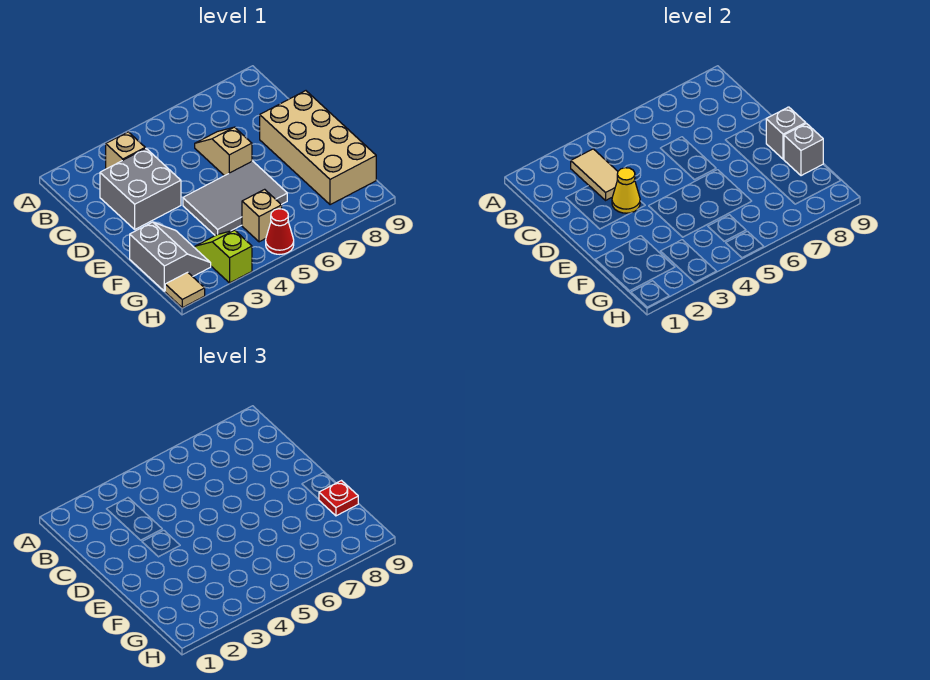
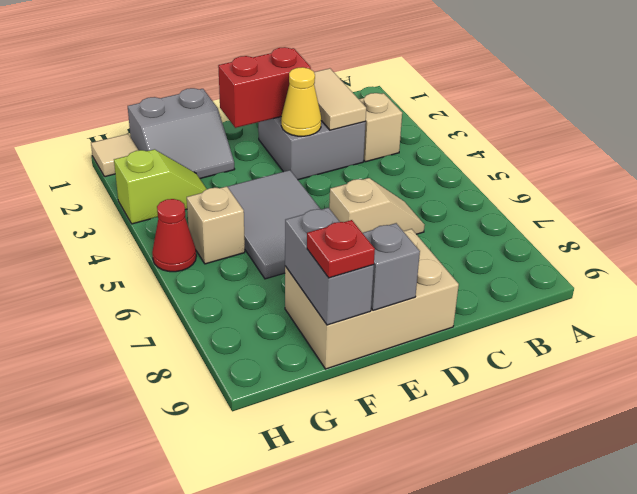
tan 1x2 tile [571,149,618,200] -> tan 1x2 tile turned to [314,68,366,130]
none -> red 1x2 brick [218,47,311,128]
tan 2x4 brick [260,91,376,205] -> tan 2x3 brick [285,229,459,369]
grey 1x1 brick [784,123,823,176] -> grey 1x2 brick [285,208,374,325]

